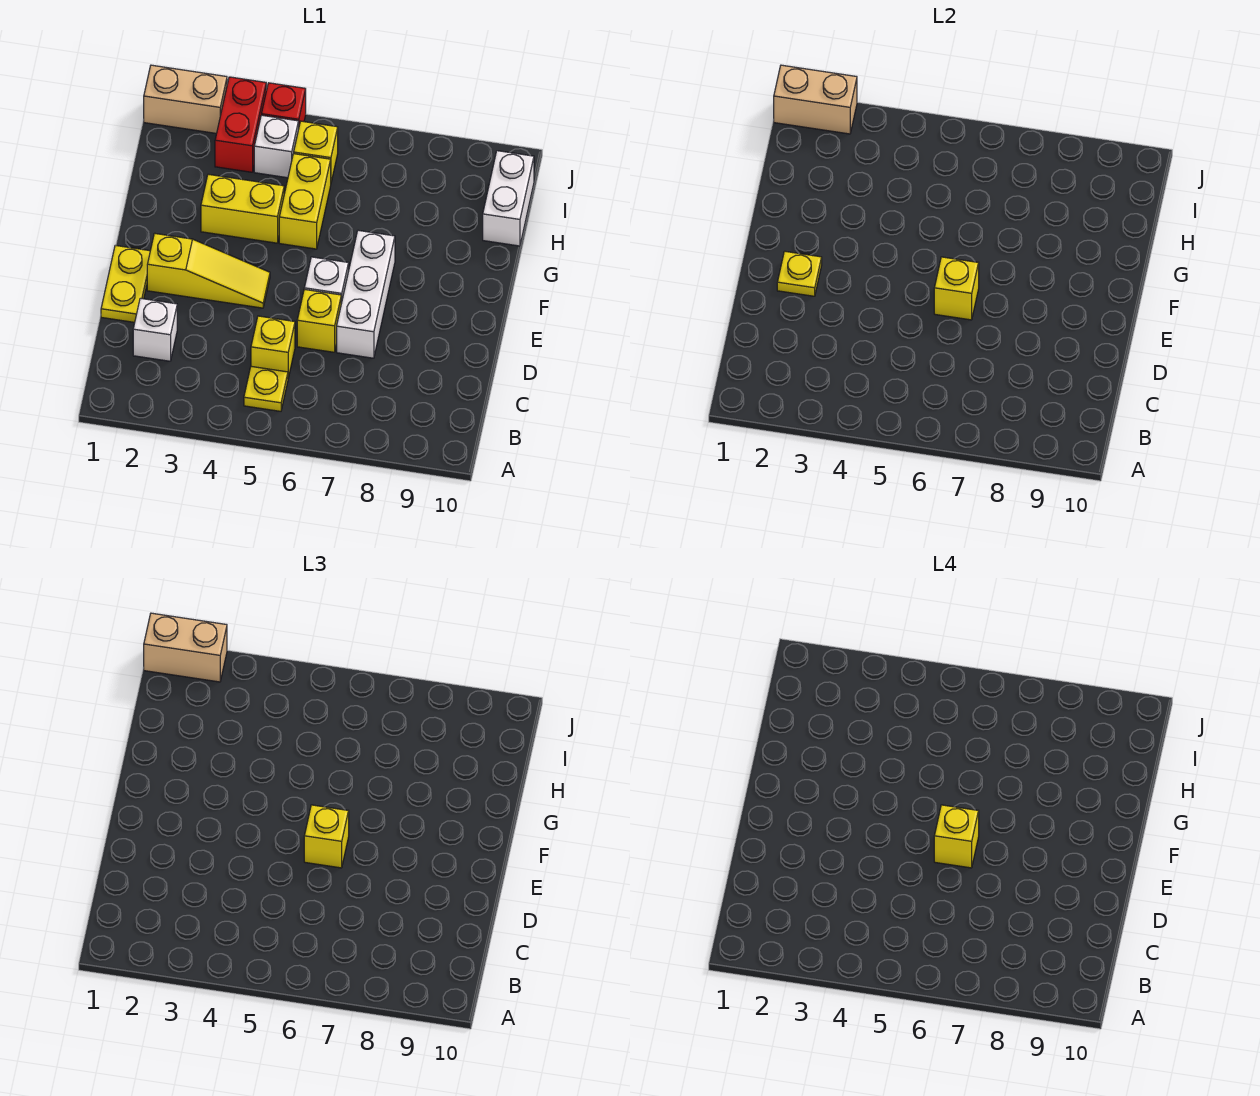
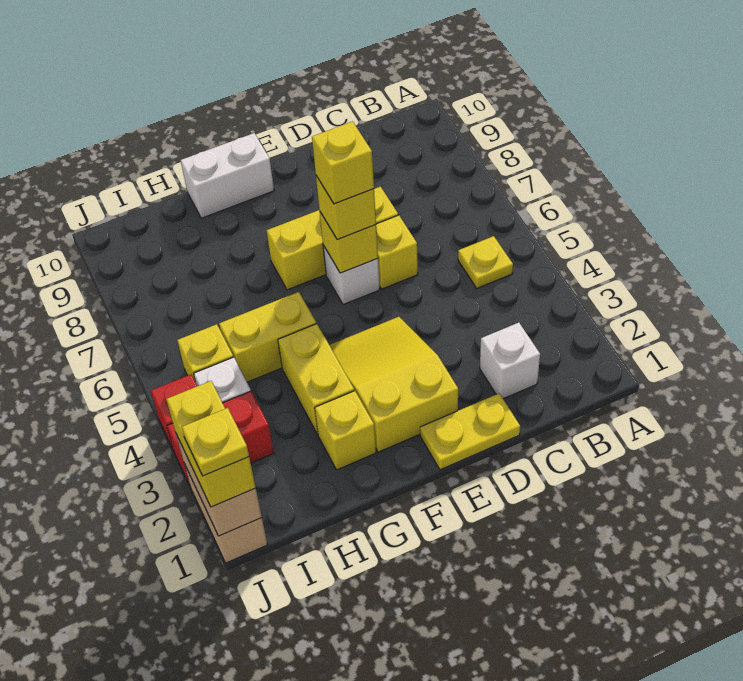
yellow 1x1 brick [251,316,295,378] -> yellow 1x1 brick moved to [315,391,376,470]
white 1x3 brick [337,230,395,358] -> yellow 1x3 brick [267,187,398,290]
yellow 1x3 slope [147,233,270,308] -> yellow 2x3 slope [330,317,458,452]
yellow 1x1 plate [777,251,822,296] -> yellow 1x1 plate moved to [182,408,249,476]
white 1x2 brick [483,151,534,246] -> white 1x2 brick moved to [181,133,274,218]
tan 1x2 brick [144,613,227,682] -> yellow 1x2 brick [166,381,256,507]

